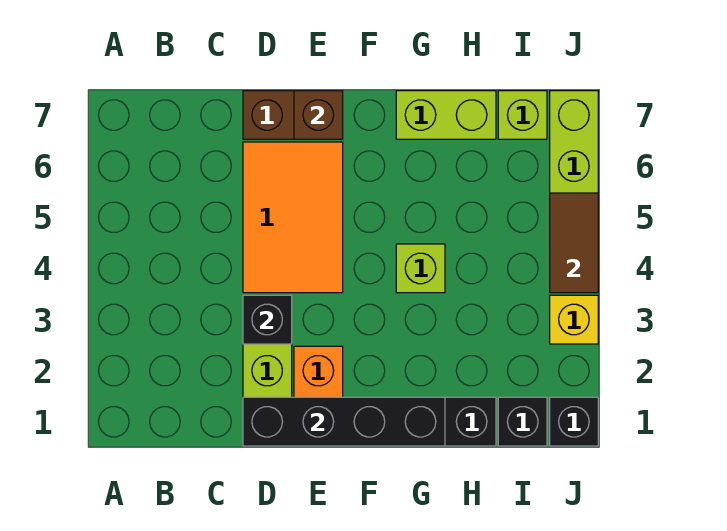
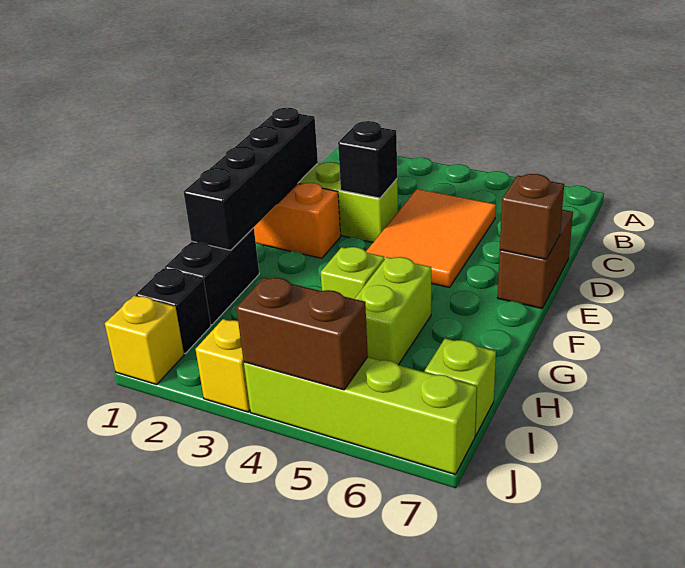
orange 2x3 tile [243,142,343,293] -> orange 2x3 tile turned to [366,189,496,287]
lime 1x2 brick [396,91,496,139] -> lime 1x2 brick moved to [355,257,431,365]
black 1x1 brick [550,397,598,446] -> yellow 1x1 brick [105,296,184,384]
brown 1x2 tile [550,193,598,293] -> brown 1x2 brick [236,277,368,390]

